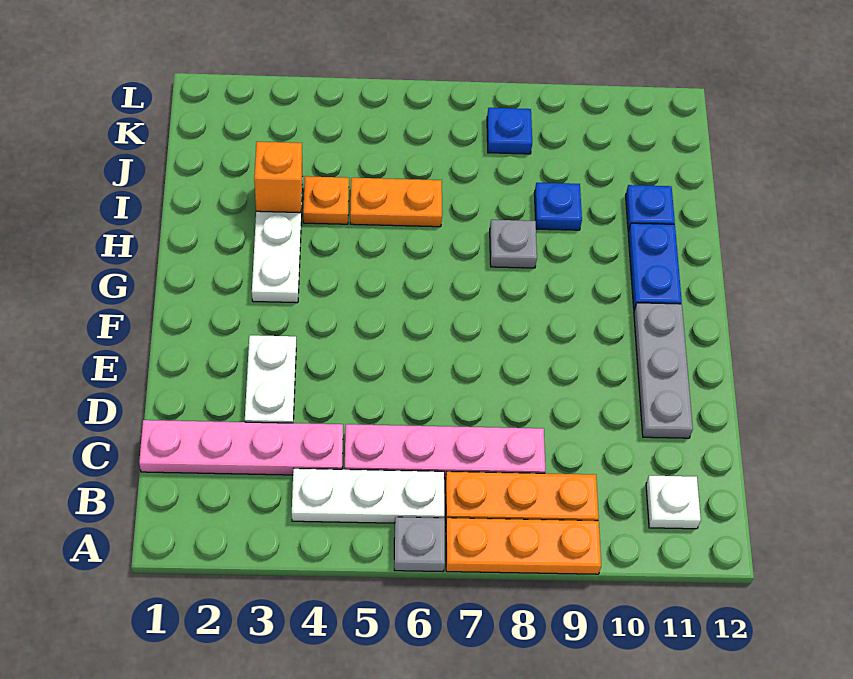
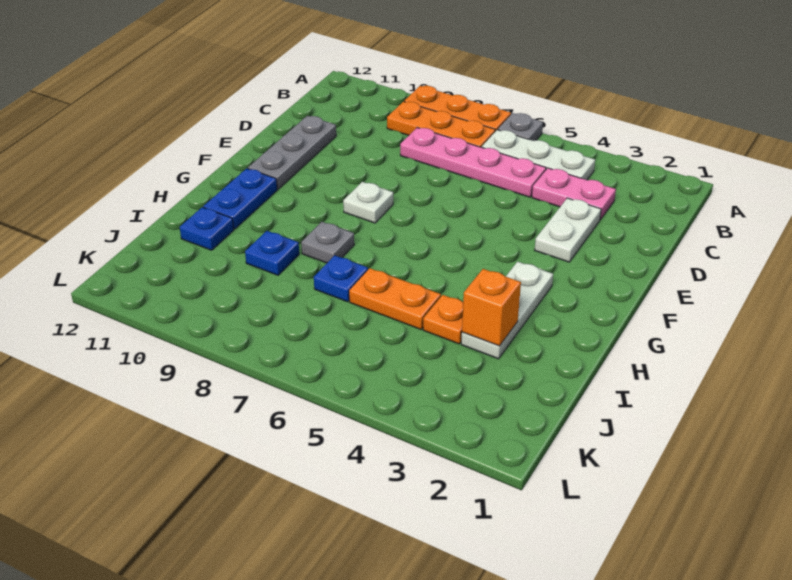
white 1x1 plate [646,476,701,529] -> white 1x1 plate moved to [343,182,393,223]
pink 1x4 plate [139,420,343,475] -> pink 1x2 plate [532,168,616,220]
blue 1x1 plate [487,108,532,154] -> blue 1x1 plate moved to [314,255,368,302]

